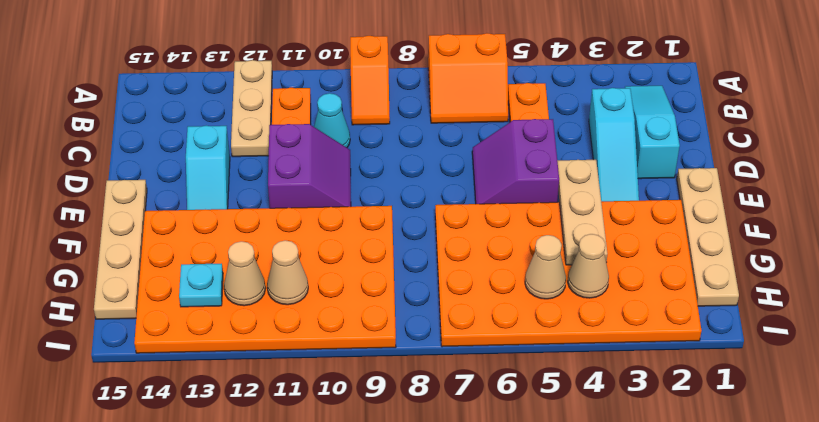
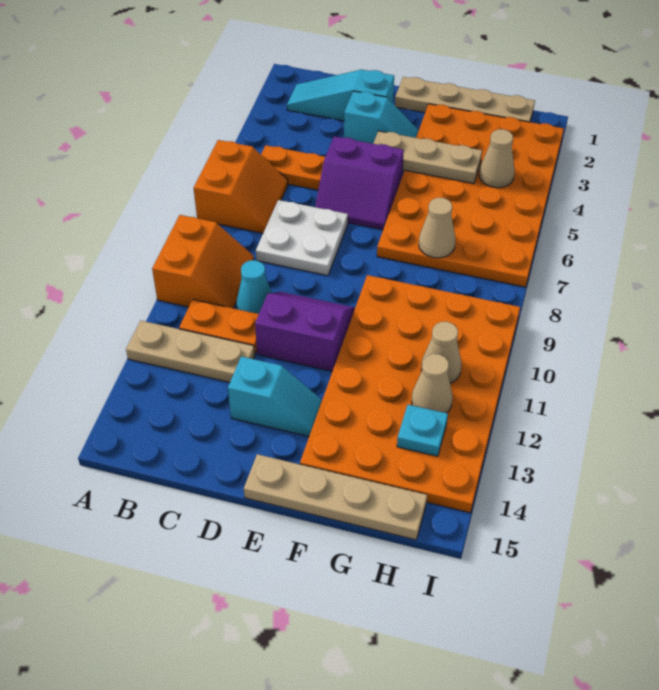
orange 1x2 slope [350,36,390,125] -> orange 2x2 slope [152,215,254,308]
cyan 1x3 slope [589,88,639,201] -> cyan 1x2 slope [344,91,419,144]
none -> white 2x2 plate [256,200,348,276]
tan 1x1 cone [525,235,566,299] -> tan 1x1 cone moved to [419,198,456,258]

